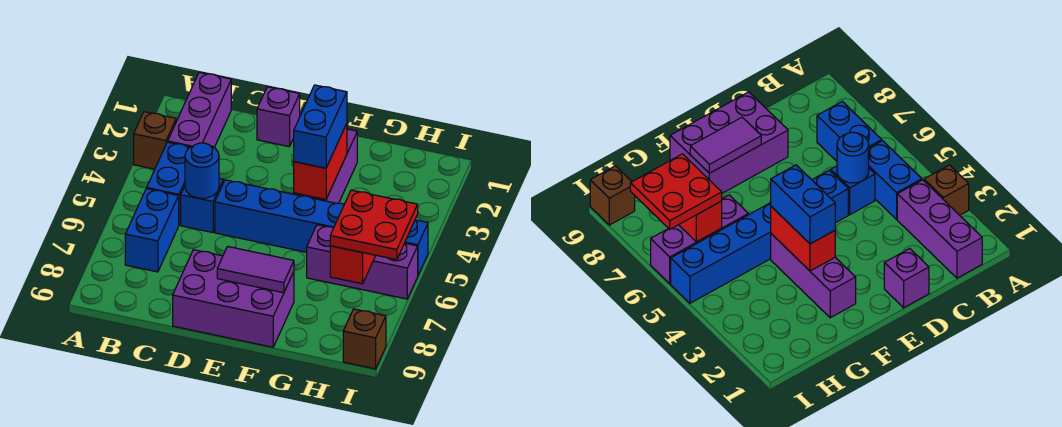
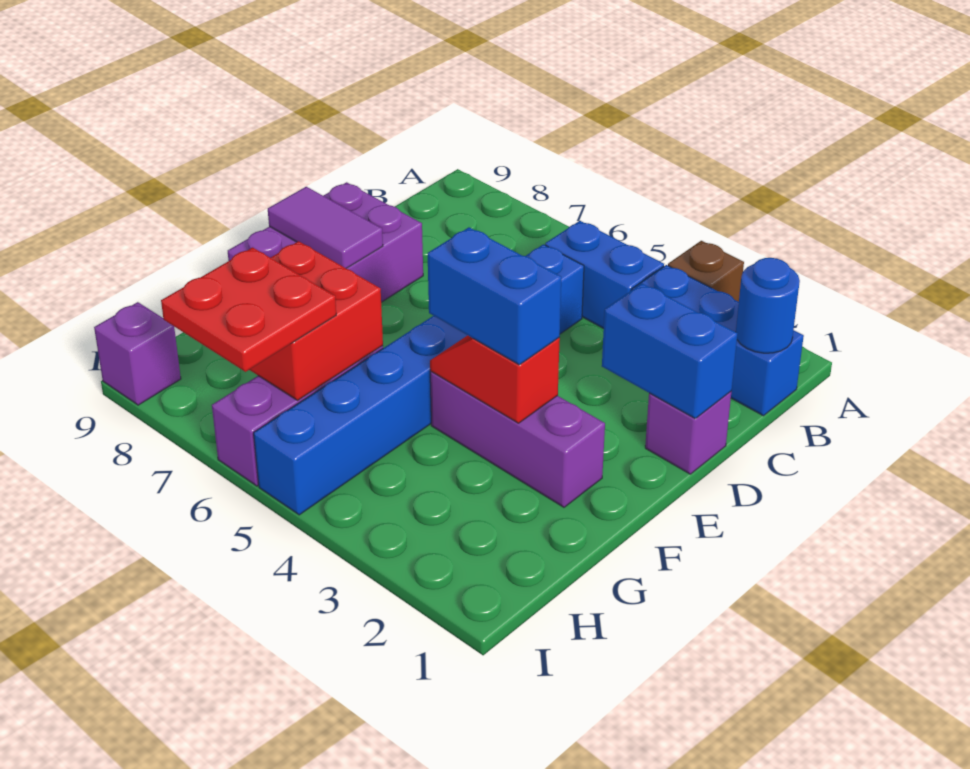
purple 1x3 brick [168,72,231,147] -> blue 1x3 brick [632,265,804,416]
blue 1x2 brick [125,189,179,272] -> blue 1x2 brick moved to [602,284,737,418]
blue 1x1 round brick [185,143,219,198] -> blue 1x1 round brick moved to [736,258,800,353]
purple 1x2 tile [217,246,294,293] -> purple 1x2 tile turned to [268,187,383,269]
red 1x2 brick [294,124,347,200] -> red 1x2 slope [430,335,560,423]
red 1x2 brick [330,246,376,284] -> red 2x2 brick [250,241,383,400]
brown 1x1 brick [343,309,386,369] -> purple 1x1 brick [94,302,181,405]

